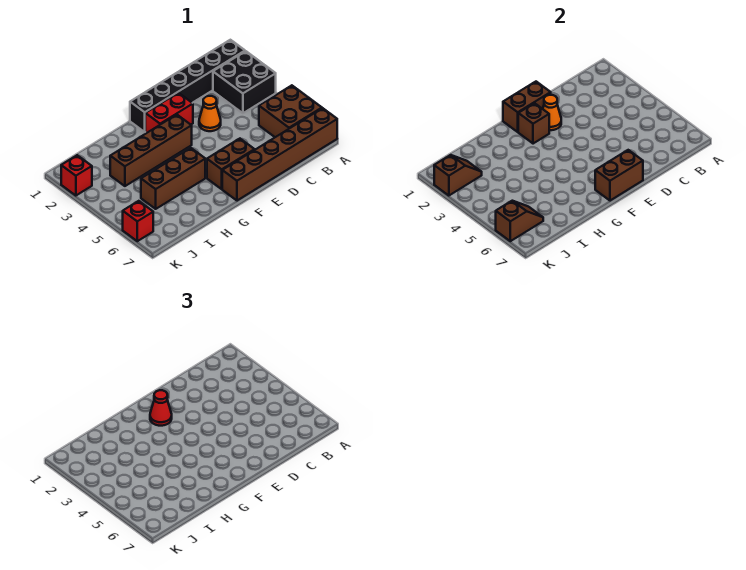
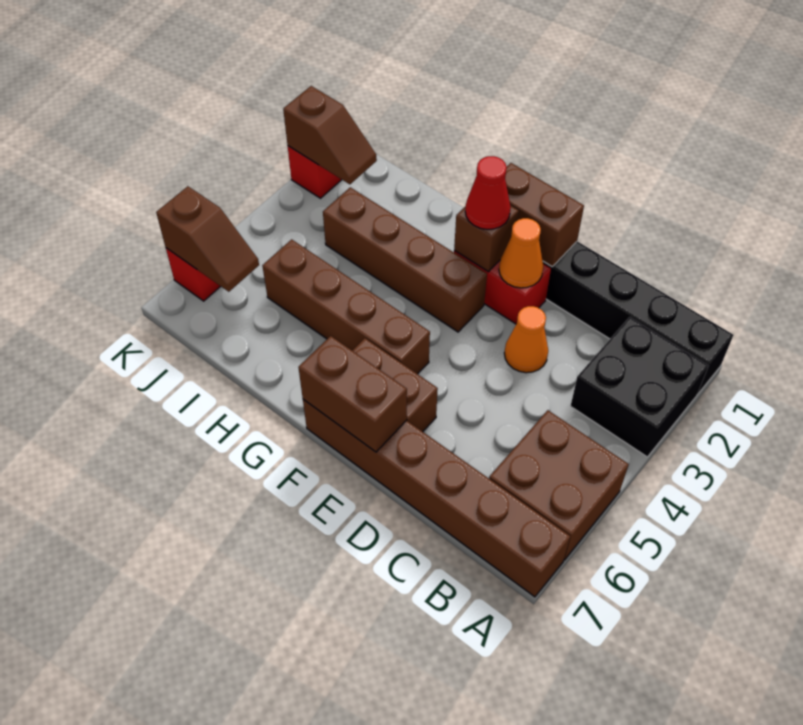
brown 1x3 brick [141,148,205,209] -> brown 1x4 brick [262,239,430,374]

